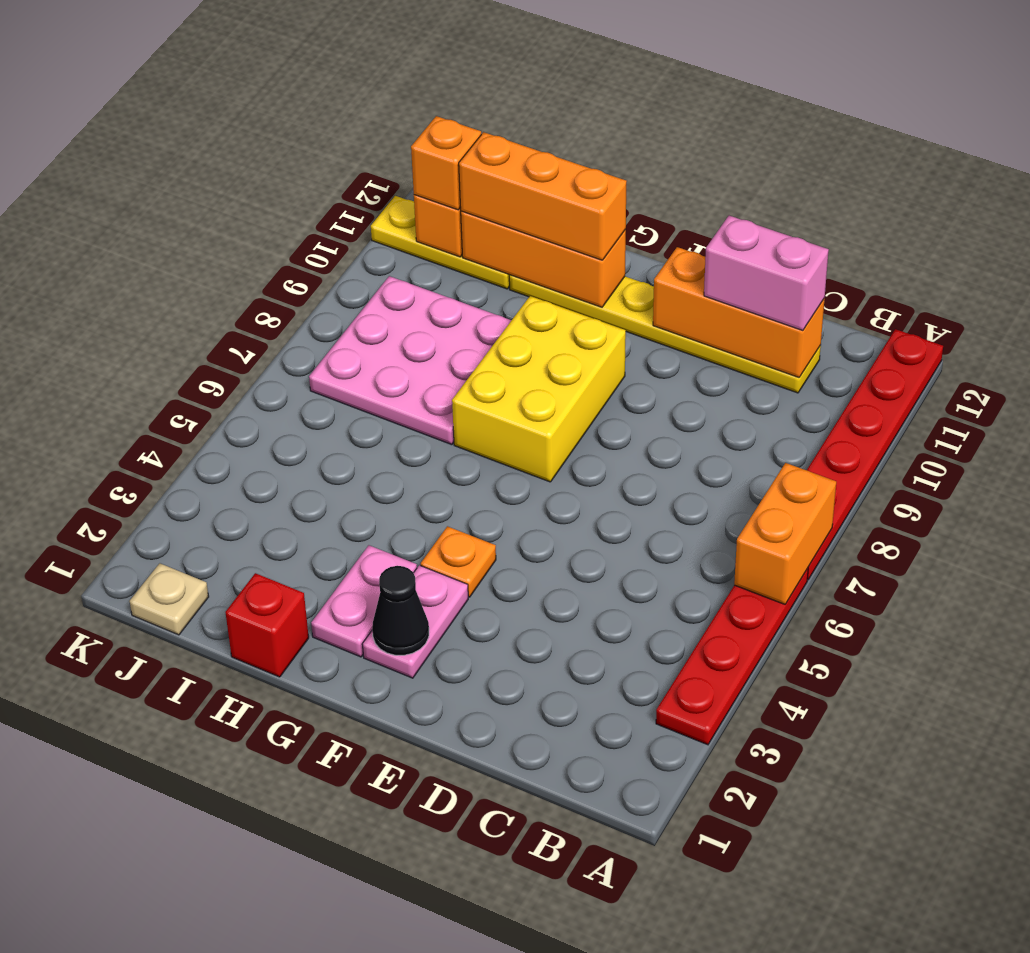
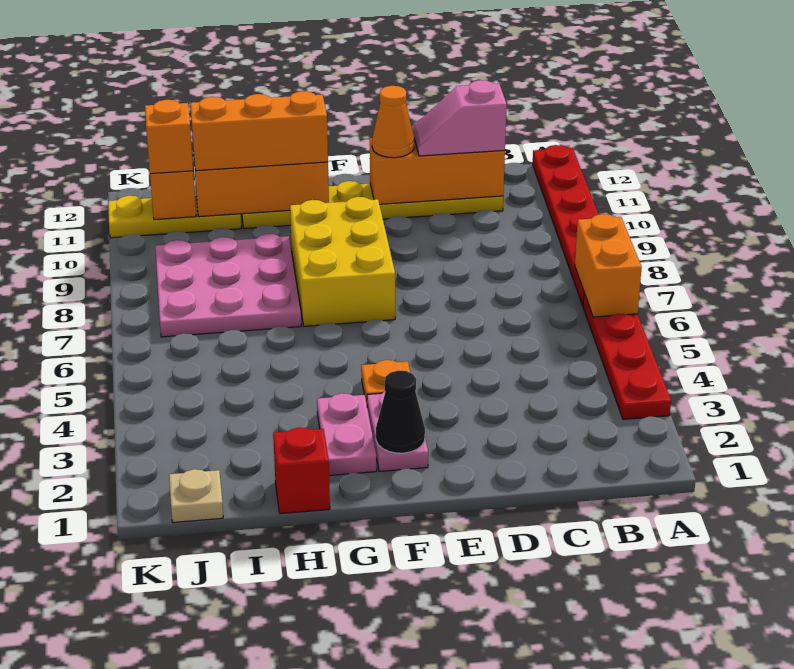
pink 1x2 brick [704,216,829,331] -> pink 1x2 slope [413,80,507,156]
none -> orange 1x1 cone [372,86,414,158]

